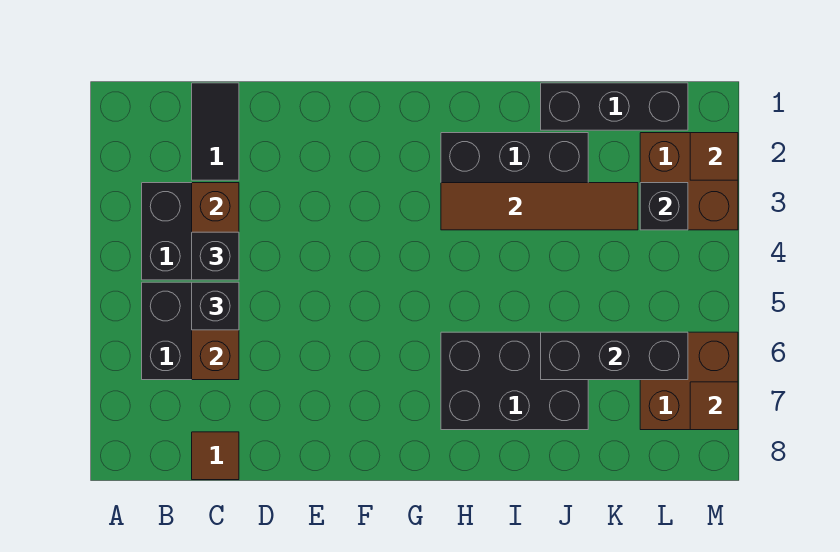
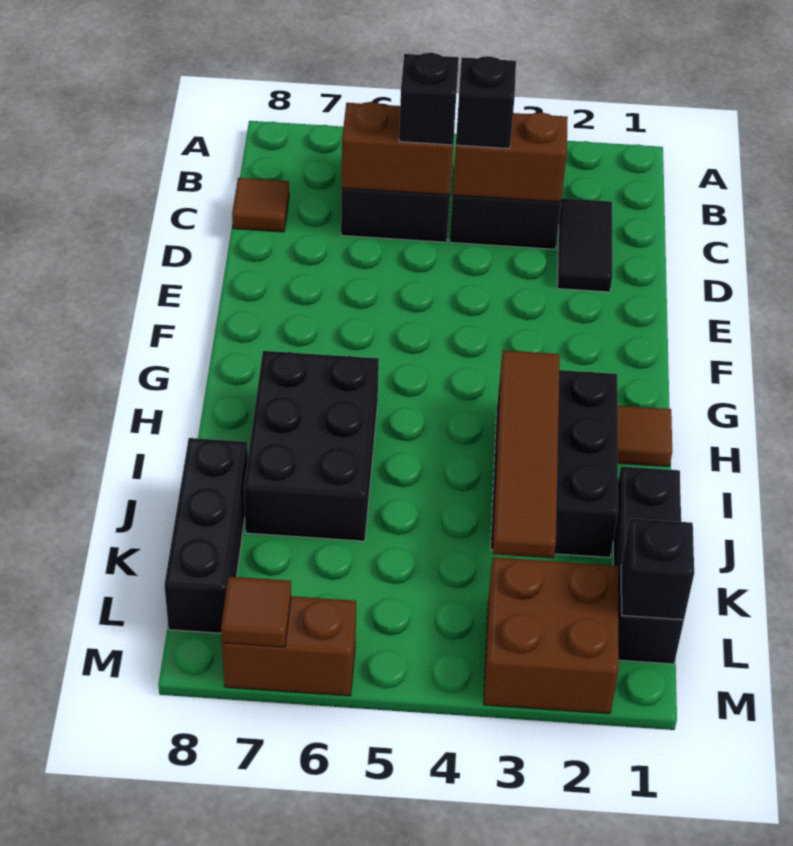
black 1x2 tile [192,83,239,180] -> black 1x2 tile turned to [557,198,612,292]
black 1x3 brick [541,332,688,380] -> black 1x3 brick moved to [164,438,248,633]
black 1x1 brick [640,183,688,230] -> black 1x1 brick moved to [621,518,694,620]
brown 2x2 brick [640,332,738,430] -> brown 1x2 brick [222,596,356,696]
brown 1x1 tile [690,133,738,180] -> brown 1x1 tile moved to [618,406,672,467]

